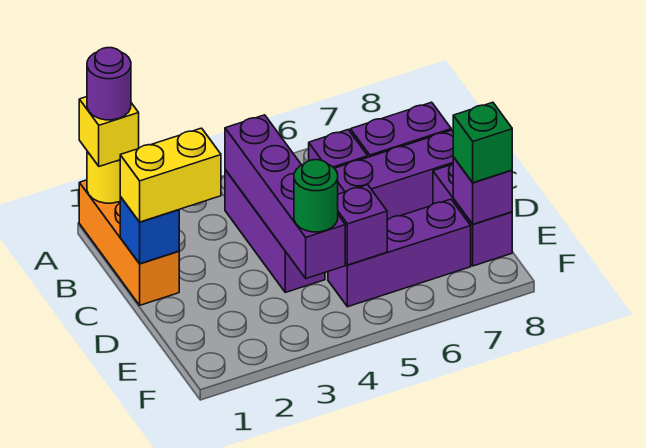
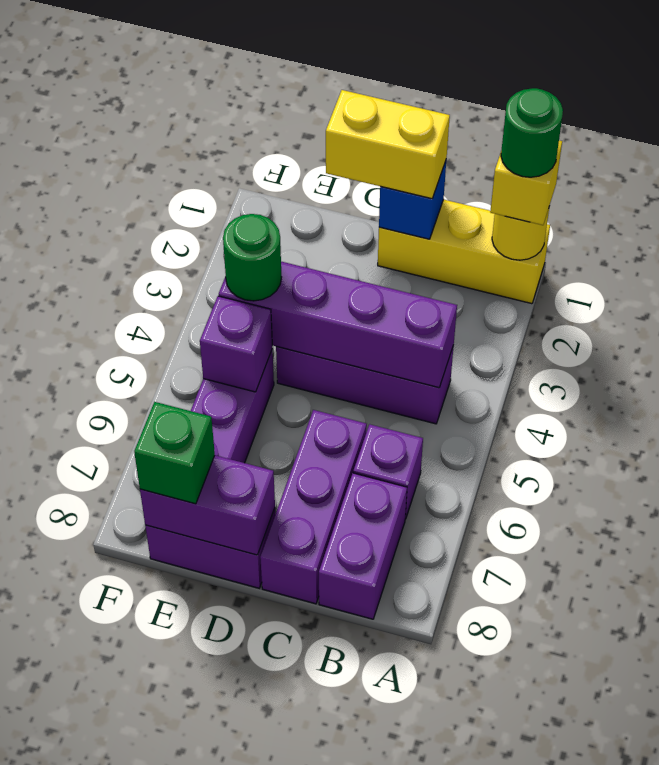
orange 1x3 brick [79,180,179,305] -> yellow 1x3 brick [378,200,550,304]
purple 1x1 round brick [87,48,131,120] -> green 1x1 round brick [501,88,563,177]
yellow 1x2 brick [120,128,221,222] -> yellow 1x2 brick turned to [326,90,450,199]
purple 1x1 brick [453,157,512,224] -> purple 1x2 brick [140,455,275,555]

